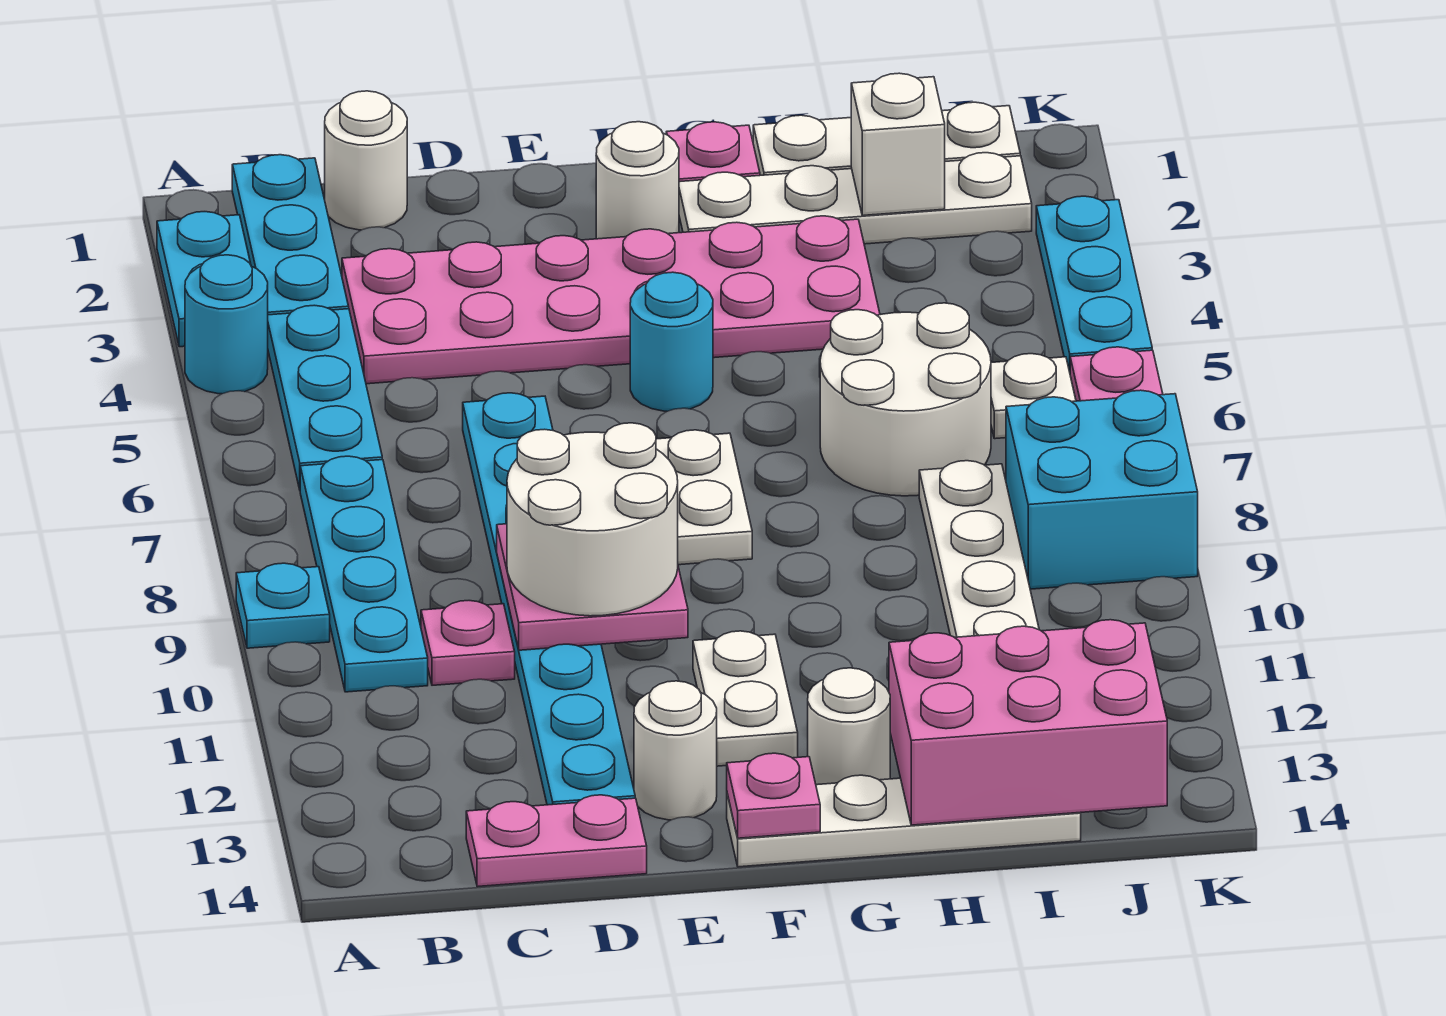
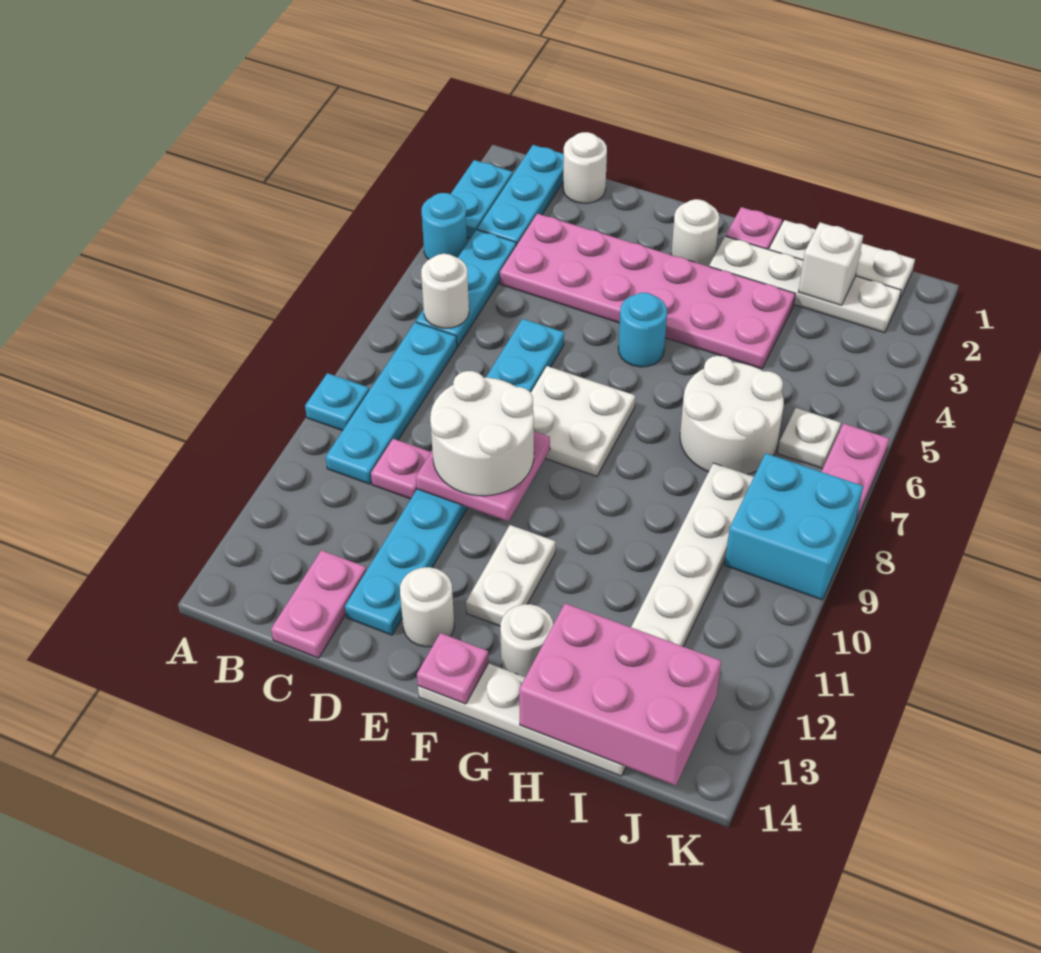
none -> white 1x1 round brick [421,254,469,328]
pink 1x2 plate [466,795,647,887] -> pink 1x2 plate turned to [271,550,367,658]
cyan 1x3 plate [1036,196,1152,372] -> none

